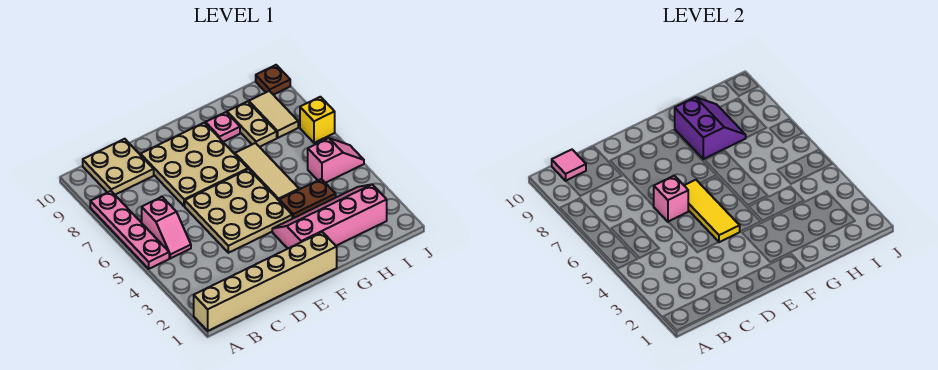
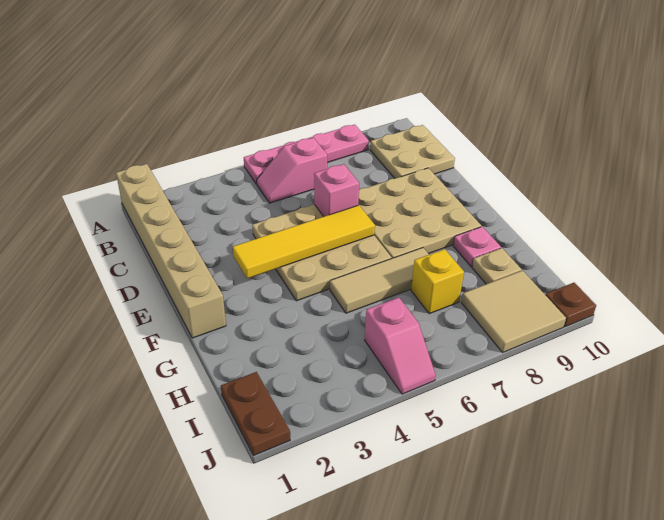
pink 1x1 tile [552,150,586,181] -> none
yellow 1x3 tile [684,180,740,242] -> yellow 1x4 tile [232,205,375,278]
pink 2x4 slope [272,184,387,249] -> none
brown 1x2 plate [279,179,336,219] -> brown 1x2 plate moved to [221,372,290,456]
purple 2x2 slope [675,97,746,159] -> none
tan 1x2 plate [227,101,277,147] -> tan 1x1 plate [472,248,522,284]
tan 1x2 tile [249,91,298,138] -> tan 2x2 tile [462,271,566,352]
yellow 1x1 brick [300,97,335,143] -> yellow 1x1 brick moved to [411,249,464,314]

